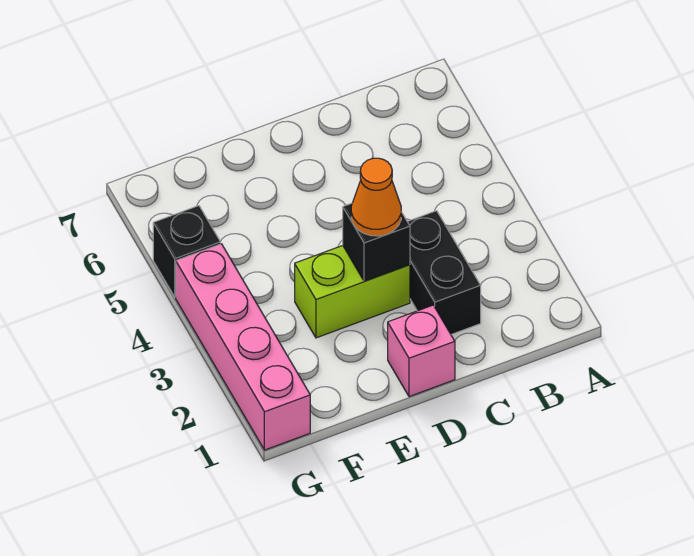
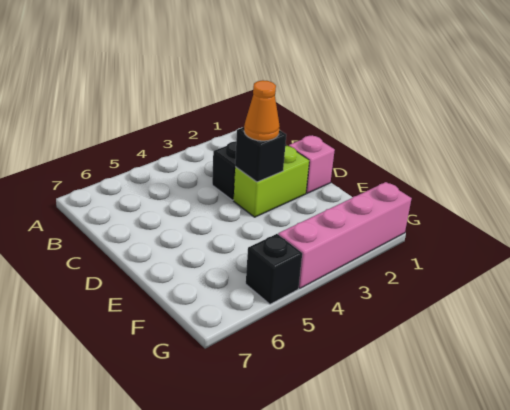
lime 1x2 brick [295,246,410,338] -> lime 1x2 brick turned to [234,146,309,217]

